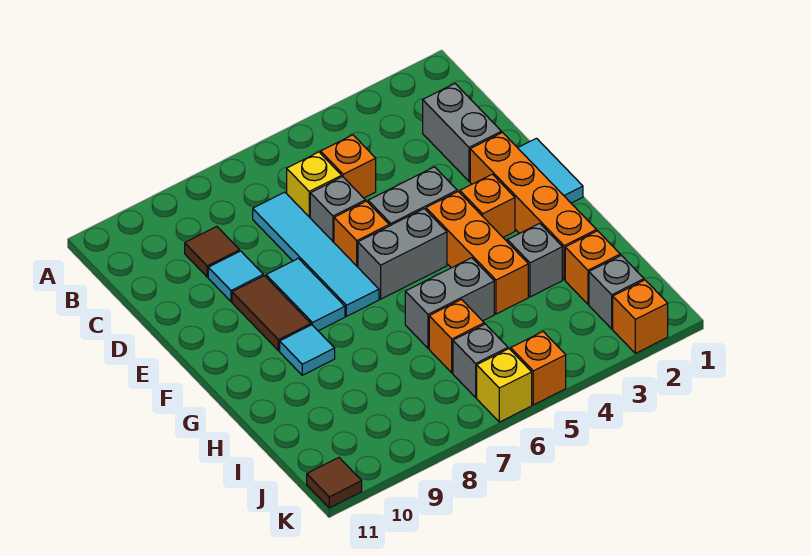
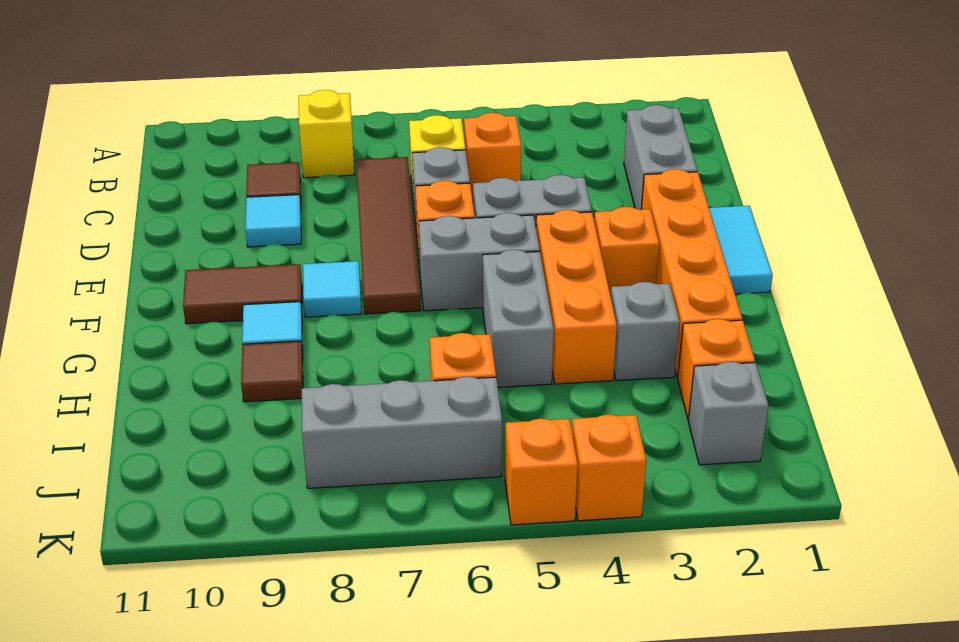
cyan 1x4 tile [253,192,379,316] -> brown 1x4 tile [356,157,421,314]
cyan 1x2 tile [266,258,345,331] -> cyan 1x1 tile [303,261,362,317]
brown 1x2 tile [232,276,311,351] -> brown 1x2 tile turned to [183,264,302,324]
grey 1x2 brick [405,258,494,348] -> grey 1x2 brick turned to [483,250,554,387]
grey 1x1 brick [453,324,508,397] -> grey 1x3 brick [302,377,502,488]
orange 1x1 brick [613,280,668,353] -> orange 1x1 brick moved to [572,415,646,521]
yellow 1x1 brick [477,349,532,422] -> yellow 1x1 brick moved to [299,90,354,178]
brown 1x1 tile [307,458,362,508] -> brown 1x1 tile moved to [241,341,303,402]

